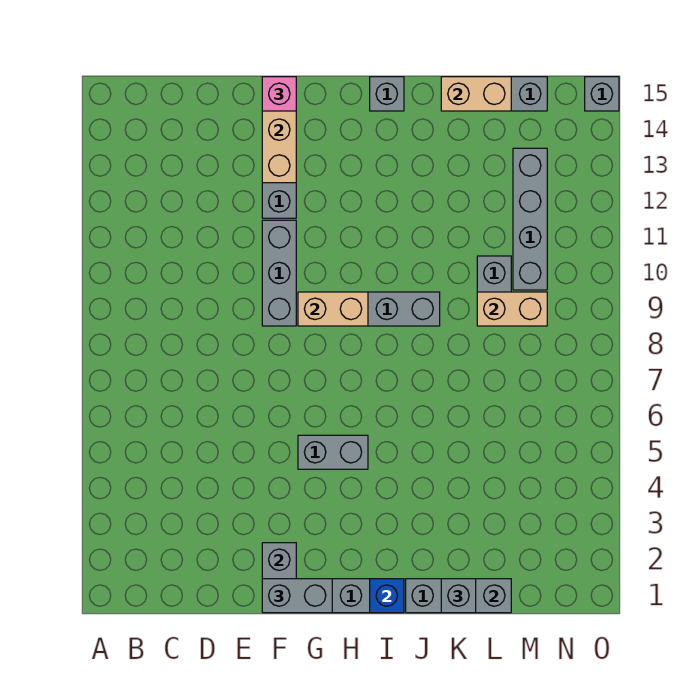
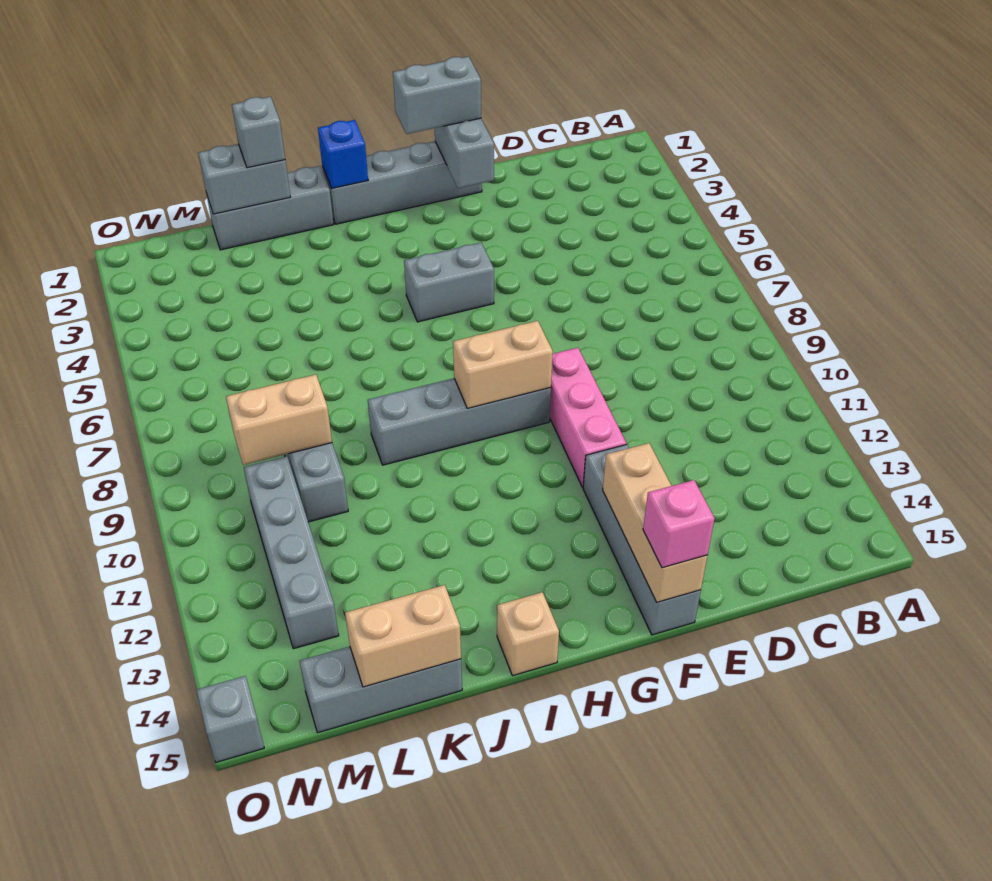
grey 1x3 brick [262,220,296,326] -> pink 1x3 brick [550,348,626,487]
grey 1x1 brick [370,77,404,111] -> tan 1x1 brick [497,592,559,676]

